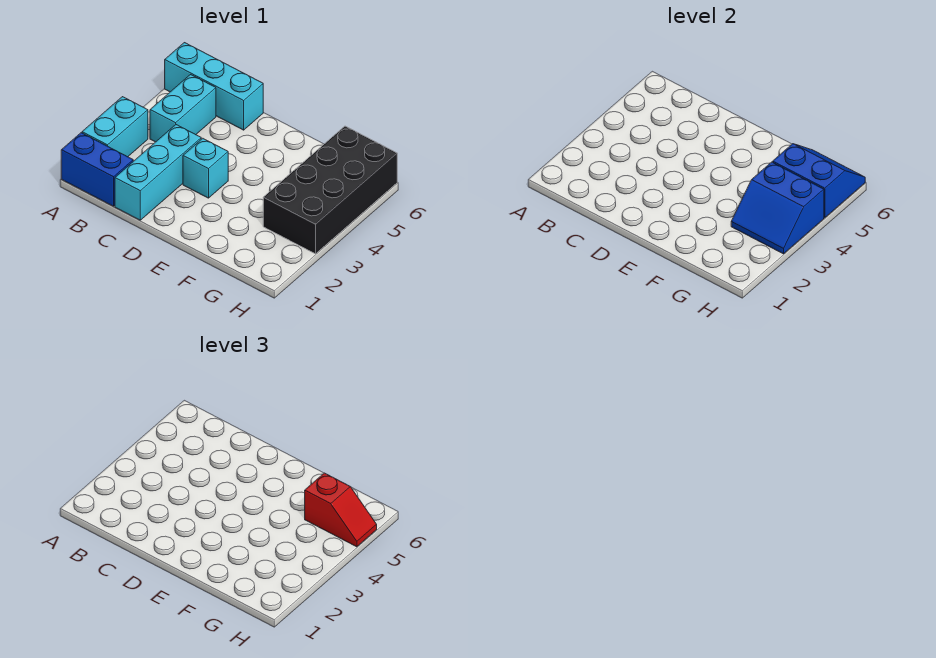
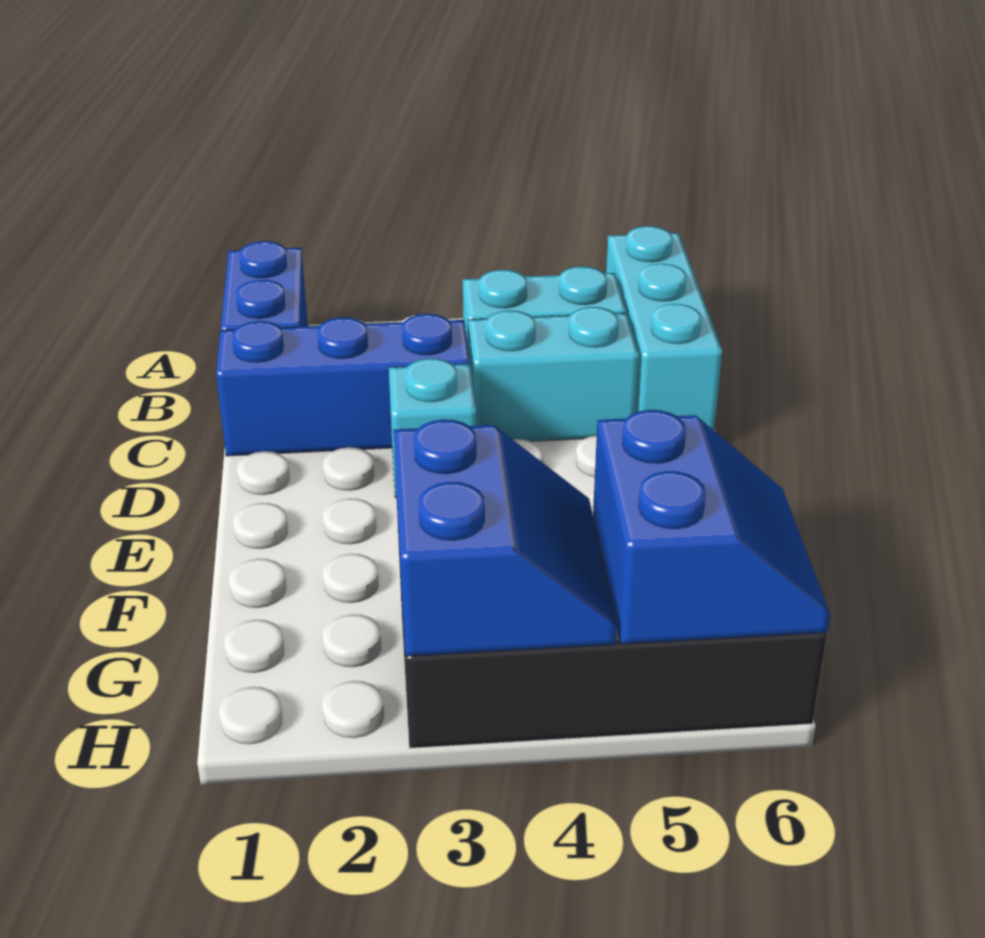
cyan 1x2 brick [82,97,148,157] -> cyan 1x2 brick moved to [468,307,639,441]
cyan 1x3 brick [115,125,201,220] -> blue 1x3 brick [216,314,470,456]
blue 2x2 slope [731,162,824,254] -> blue 2x2 slope turned to [394,419,617,656]
red 1x2 slope [305,473,377,547] -> none

